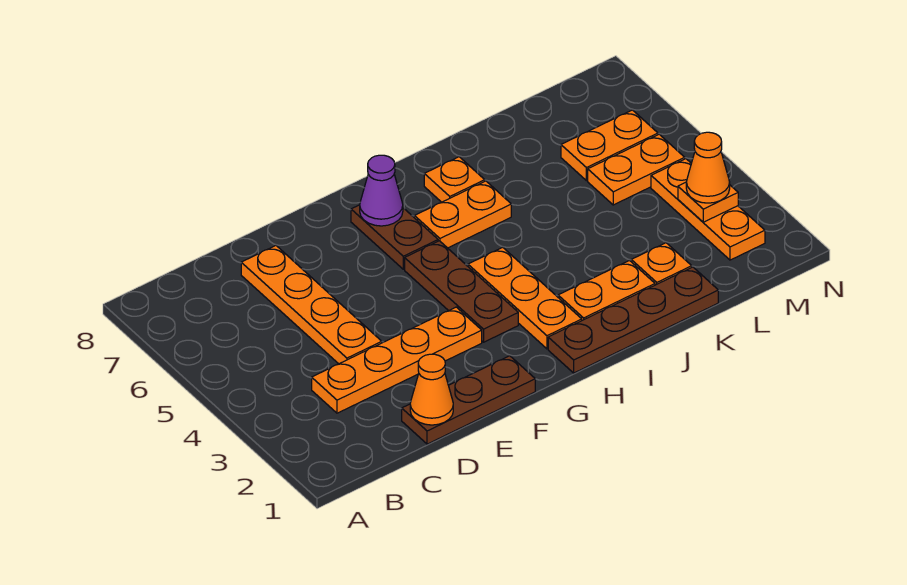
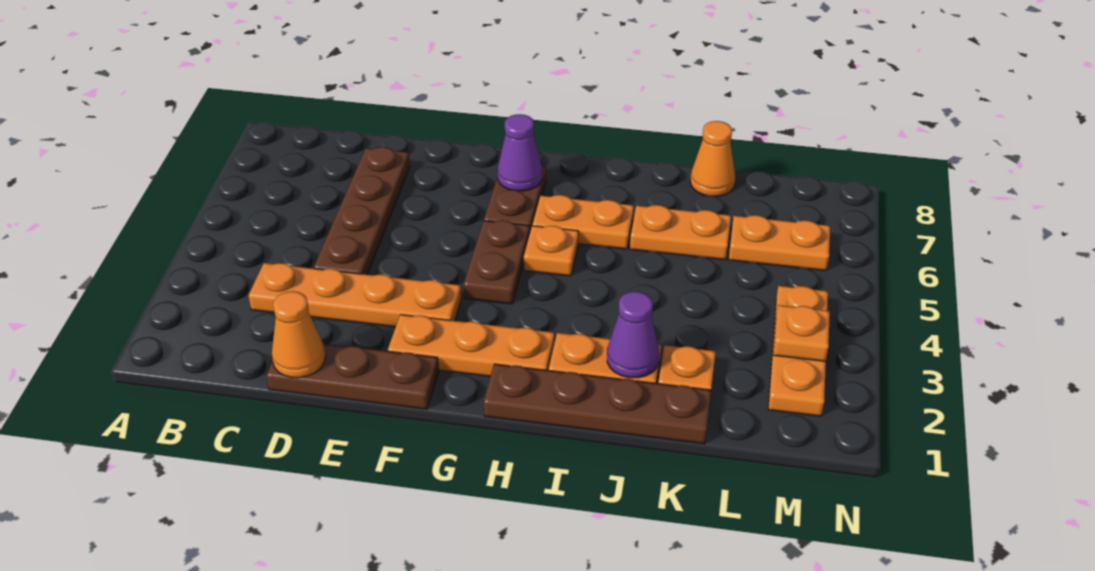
orange 1x4 plate [241,246,382,364] -> brown 1x4 plate [314,147,410,275]
brown 1x3 plate [405,241,518,342] -> brown 1x2 plate [464,220,530,304]
orange 1x3 plate [468,247,582,349] -> orange 1x3 plate turned to [388,315,554,376]
orange 1x1 plate [424,157,485,202] -> orange 1x1 plate moved to [524,226,579,276]
none -> purple 1x1 cone [607,292,659,378]
orange 1x2 plate [588,134,685,205] -> orange 1x2 plate moved to [630,205,731,260]
orange 1x1 cone [686,132,730,203] -> orange 1x1 cone moved to [690,121,736,196]

